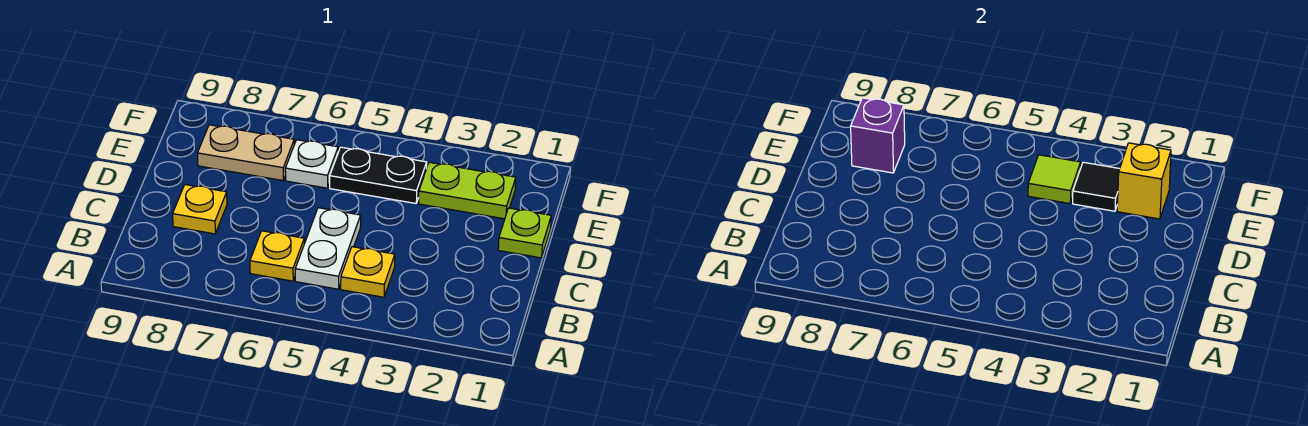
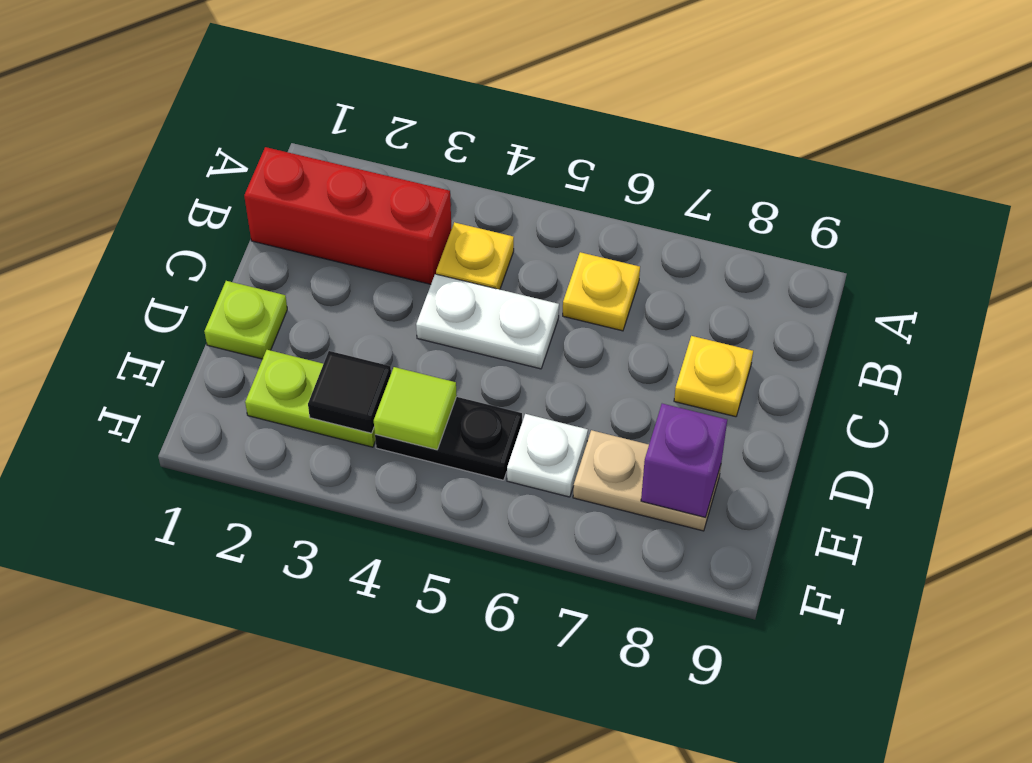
none -> red 1x3 brick [244,147,452,284]
white 1x2 plate [295,208,361,289] -> white 1x2 plate turned to [416,274,559,369]
yellow 1x1 brick [1117,143,1171,219] -> none

